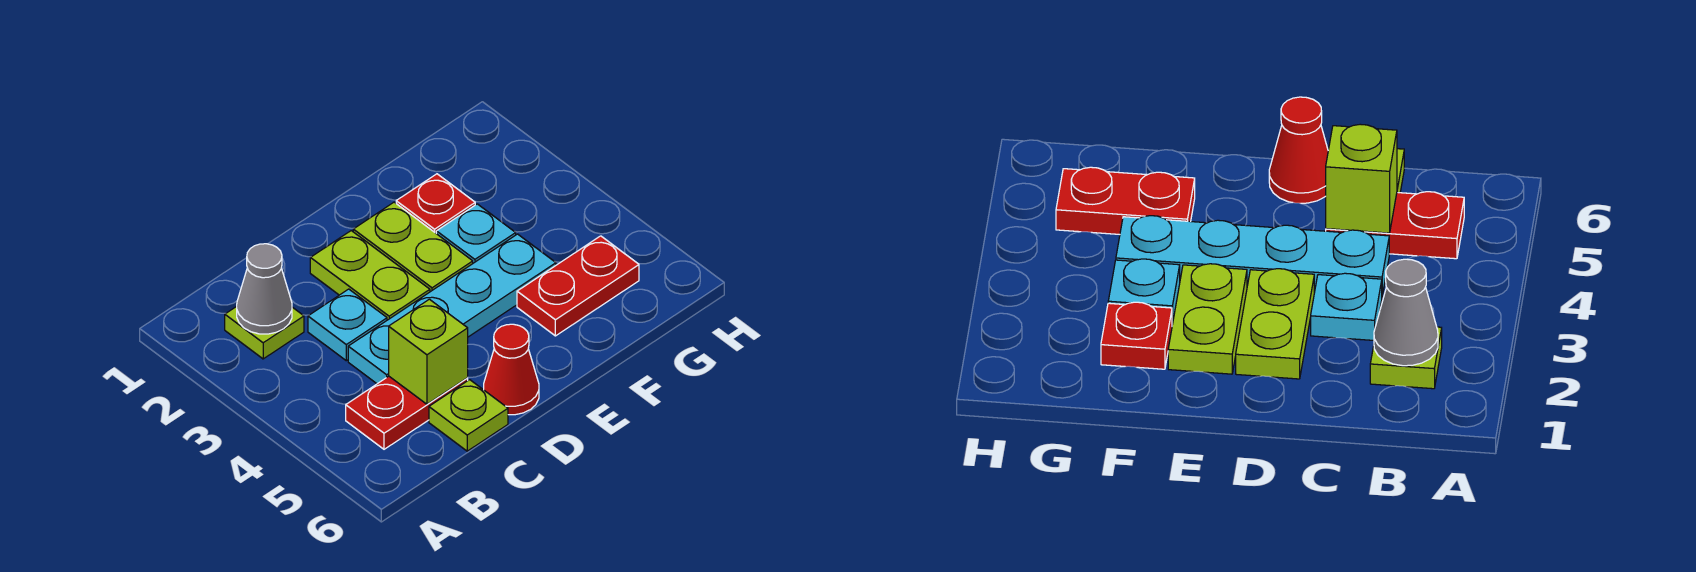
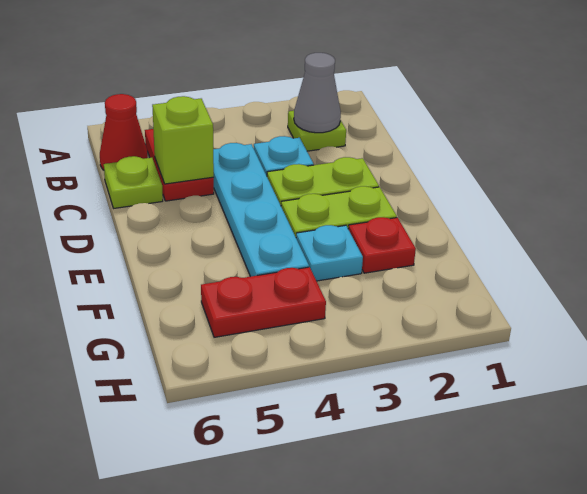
red 1x1 cone [484,324,539,415] -> red 1x1 cone moved to [100,94,148,170]
red 1x2 plate [517,236,639,336] -> red 1x2 plate turned to [201,267,326,337]

